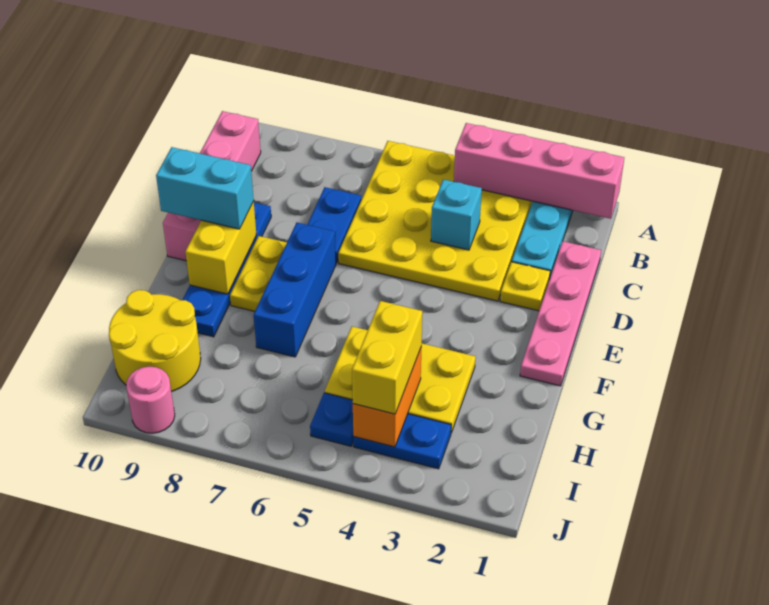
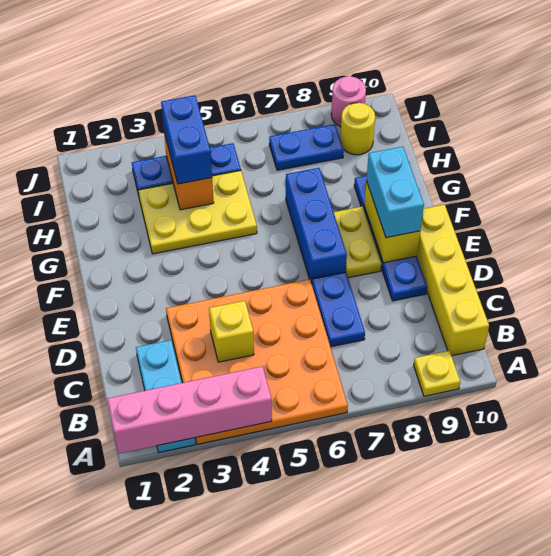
yellow 4x4 plate [338,141,533,301] -> orange 4x4 plate [166,279,348,444]
pink 1x4 brick [163,111,261,261] -> yellow 1x4 brick [417,205,489,356]
pink 1x4 plate [520,241,601,386] -> none
cyan 1x1 brick [431,179,482,250] -> yellow 1x1 brick [209,301,254,362]
yellow 1x1 plate [500,262,550,311] -> yellow 1x1 plate moved to [414,351,460,396]
cyan 1x2 brick [156,147,254,229] -> cyan 1x2 brick turned to [366,147,424,238]
yellow 1x2 brick [352,301,422,414] -> blue 1x2 brick [161,95,212,184]
yellow 2x2 round brick [109,290,201,392] -> yellow 1x1 round brick [340,103,375,155]
none -> blue 1x2 plate [269,124,344,170]

